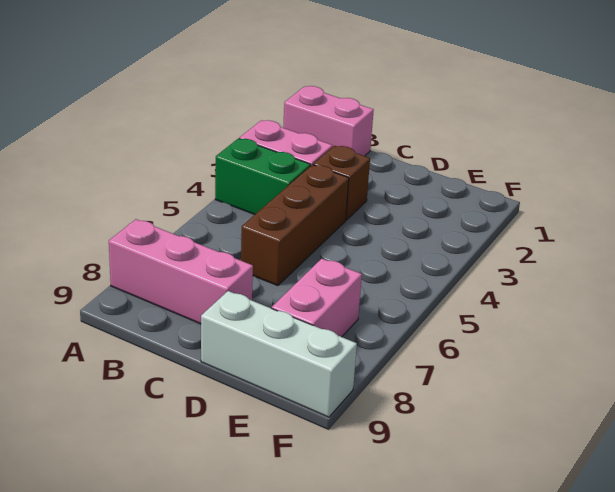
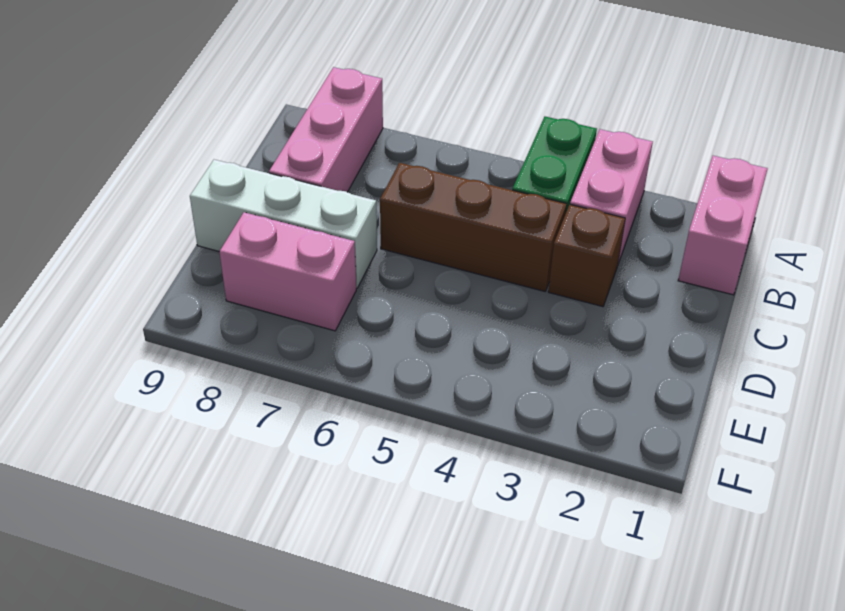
white 1x3 brick [201,291,357,417] -> white 1x3 brick turned to [190,160,377,288]

